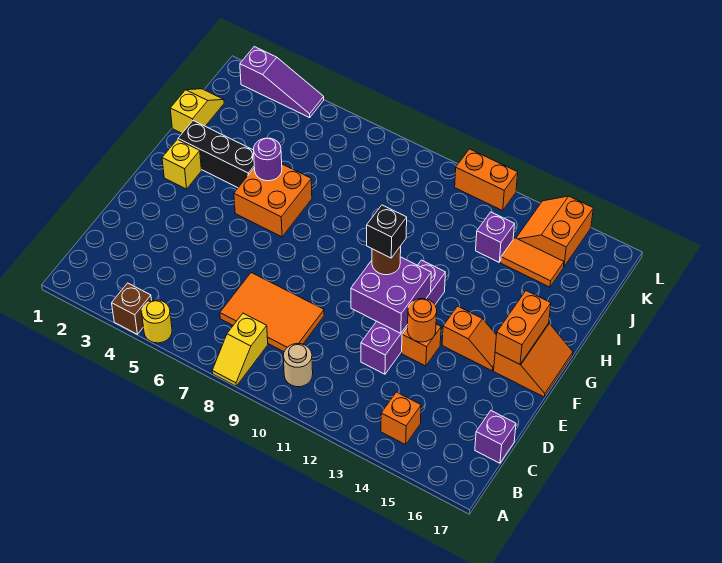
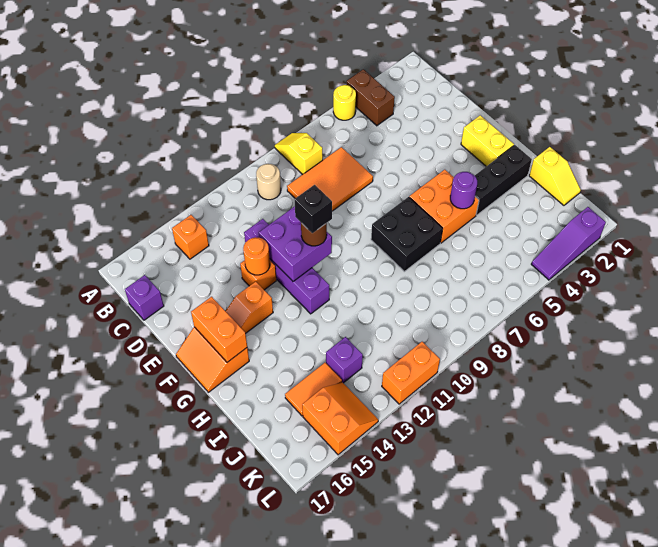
brown 1x1 brick [112,283,152,334] -> brown 1x2 brick [347,69,395,126]
yellow 1x1 brick [162,139,202,189] -> yellow 1x2 brick [461,115,514,166]
none -> black 2x2 brick [371,197,443,272]

